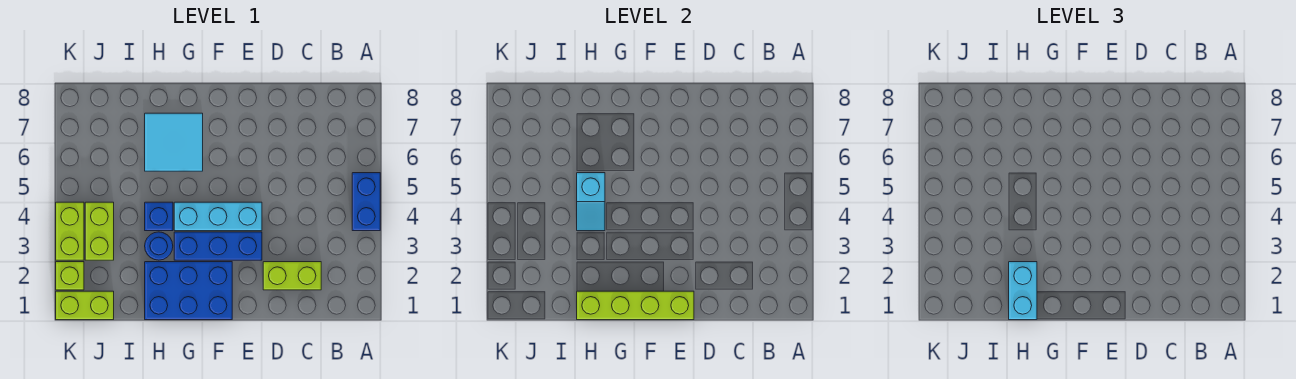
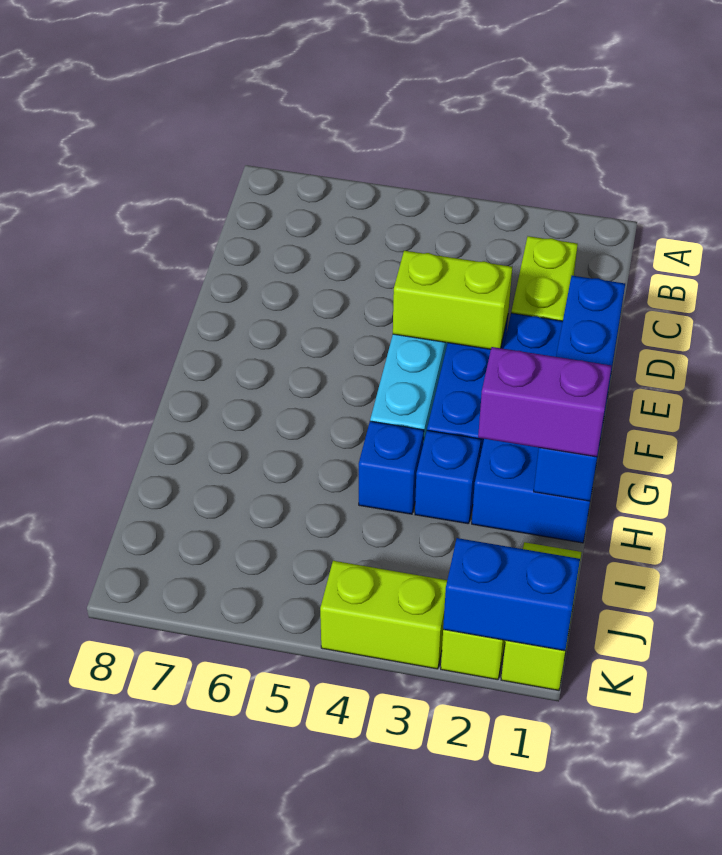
blue 1x2 brick [352,173,380,231] -> blue 1x2 brick moved to [443,538,580,651]
lime 1x4 brick [577,291,694,320] -> blue 1x4 brick [534,276,625,501]
blue 2x3 brick [145,262,232,320] -> blue 2x4 brick [472,313,615,543]
cyan 2x2 tile [145,113,203,171] -> none
cyan 1x2 brick [1009,262,1037,320] -> purple 1x2 brick [478,347,612,457]
blue 1x1 round brick [145,232,173,260] -> blue 1x1 brick [415,430,481,524]
cyan 1x2 slope [577,173,605,231] -> none
lime 1x2 brick [85,202,114,260] -> lime 1x2 brick moved to [393,251,512,349]

